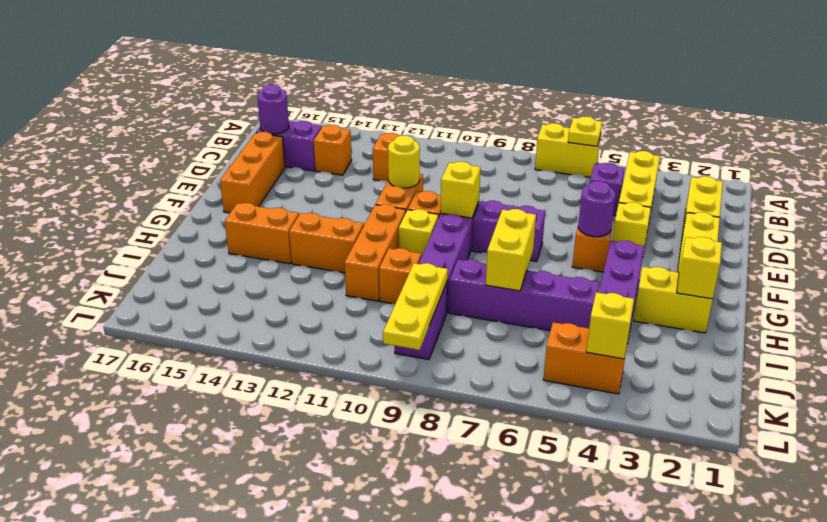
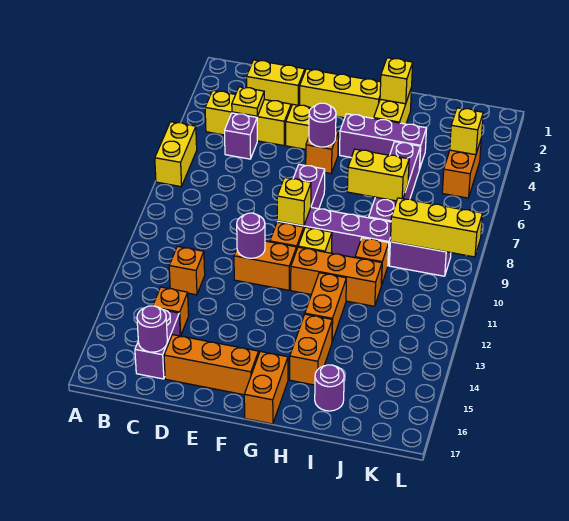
yellow 1x1 plate [568,117,602,146] -> yellow 1x1 plate moved to [232,87,264,116]
yellow 1x1 round brick [388,136,420,188] -> purple 1x1 round brick [237,213,265,258]
none -> orange 1x2 brick [244,351,288,424]
none -> purple 1x1 round brick [315,365,344,411]
yellow 1x3 plate [383,263,448,350] -> yellow 1x3 brick [390,198,483,257]

